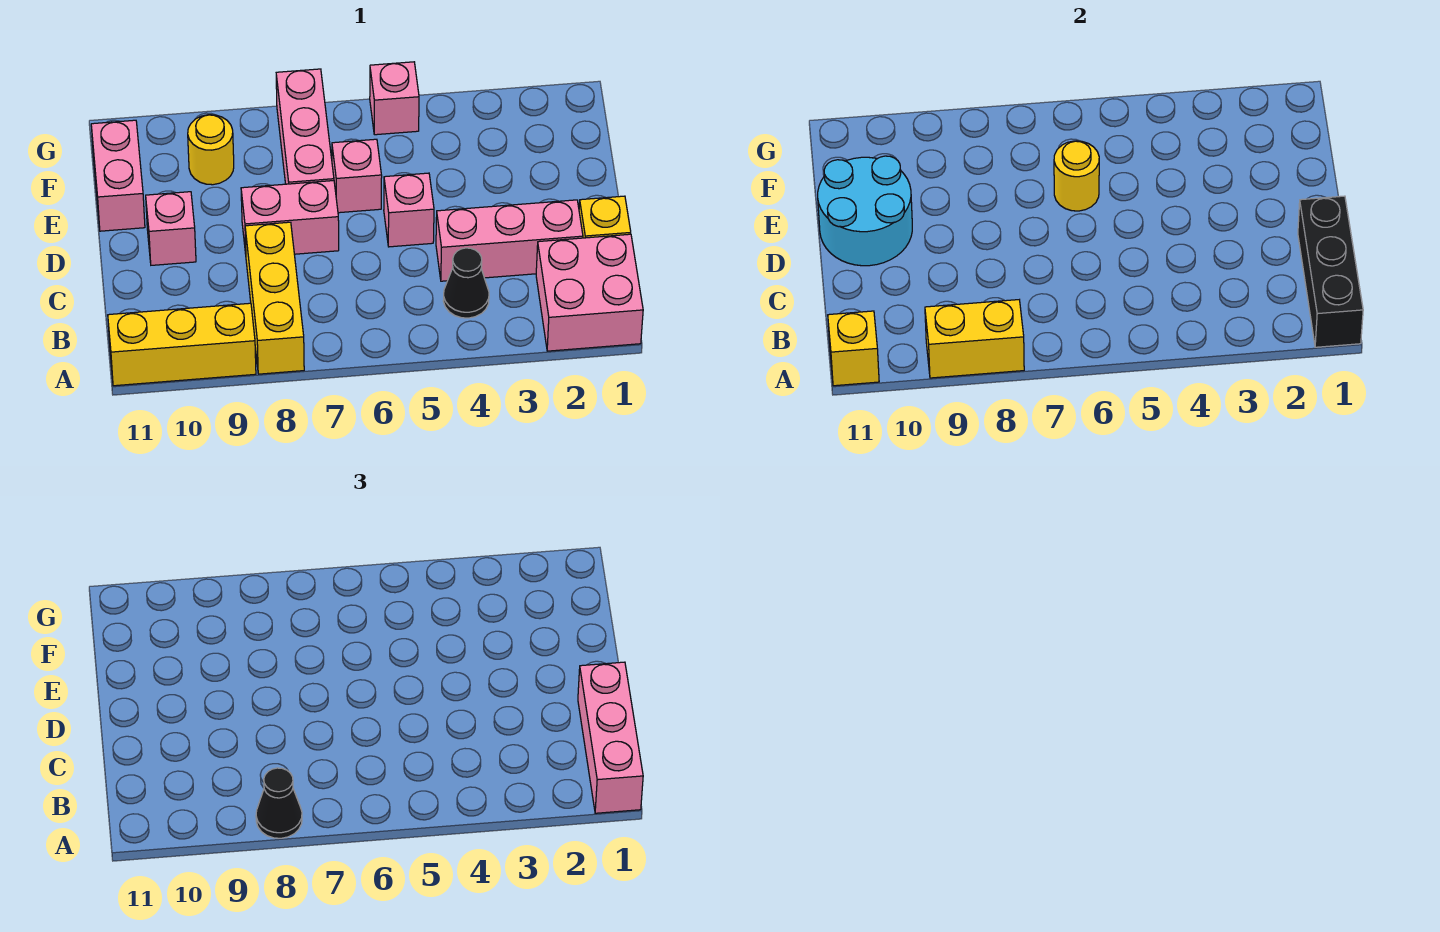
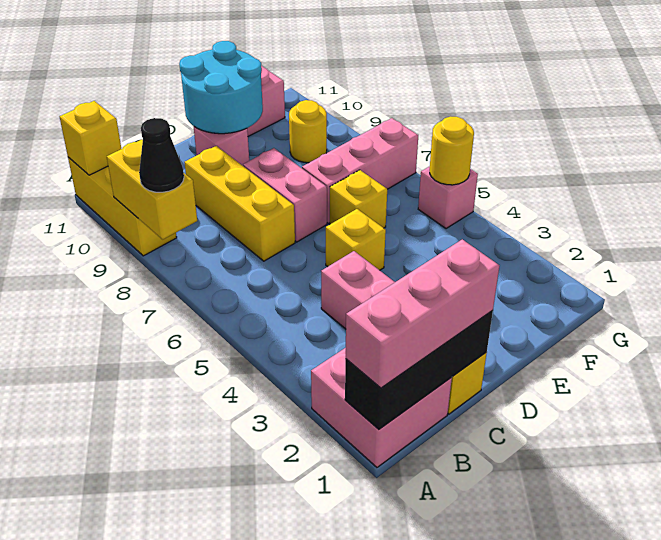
yellow 1x3 brick [245,222,304,374] -> yellow 1x3 brick turned to [184,146,295,261]
black 1x1 cone [443,248,489,318] -> none
pink 1x1 brick [384,173,434,247] -> yellow 1x1 brick [326,209,386,270]
pink 1x1 brick [332,139,382,213] -> yellow 1x1 brick [330,170,387,228]
yellow 1x1 round brick [1054,141,1099,211] -> yellow 1x1 round brick moved to [430,117,474,185]

